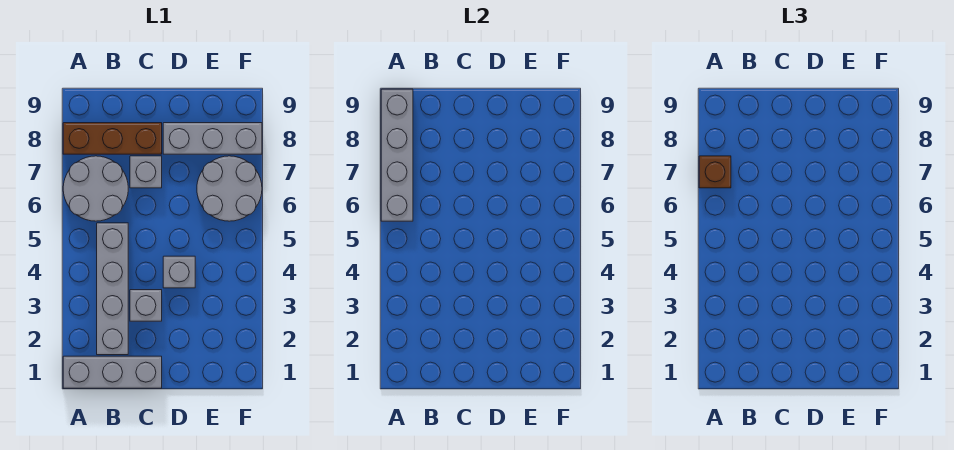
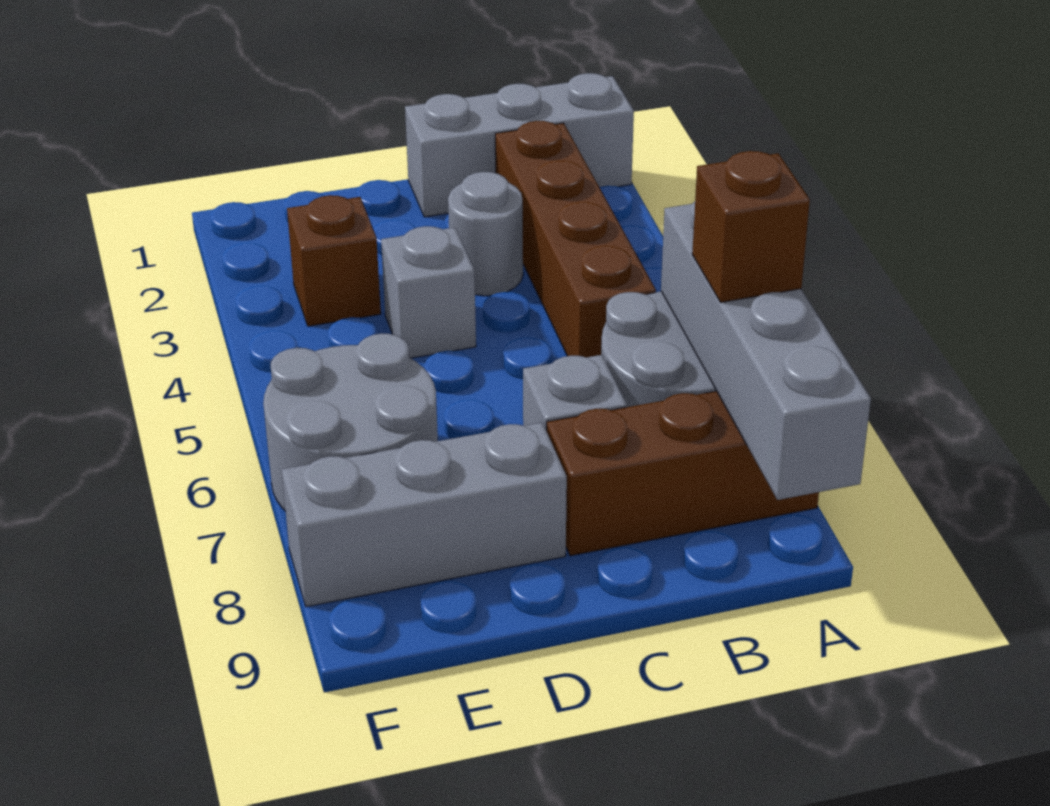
grey 1x4 brick [97,223,128,355] -> brown 1x4 brick [495,121,656,357]
grey 1x1 brick [130,290,162,321] -> grey 1x1 round brick [448,172,523,296]
none -> brown 1x1 brick [287,195,381,326]

